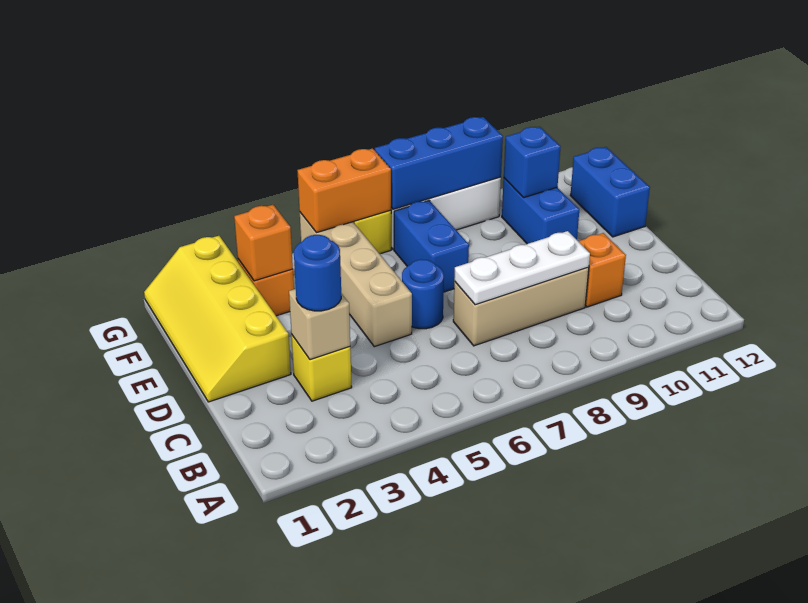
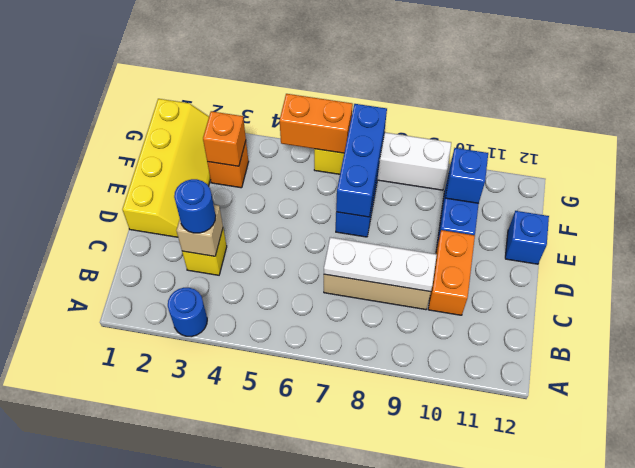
orange 1x1 brick [578,233,626,307] -> orange 1x2 brick [428,230,475,315]
yellow 2x4 slope [144,236,291,402] -> yellow 2x4 slope turned to [122,99,211,237]
tan 1x4 brick [300,213,412,347] -> none
blue 1x1 round brick [402,259,444,329] -> blue 1x1 round brick moved to [168,288,207,337]
blue 1x2 brick [570,147,650,237] -> blue 1x1 brick [505,211,549,264]
blue 1x3 brick [375,117,503,209] -> blue 1x3 brick turned to [336,104,387,217]

